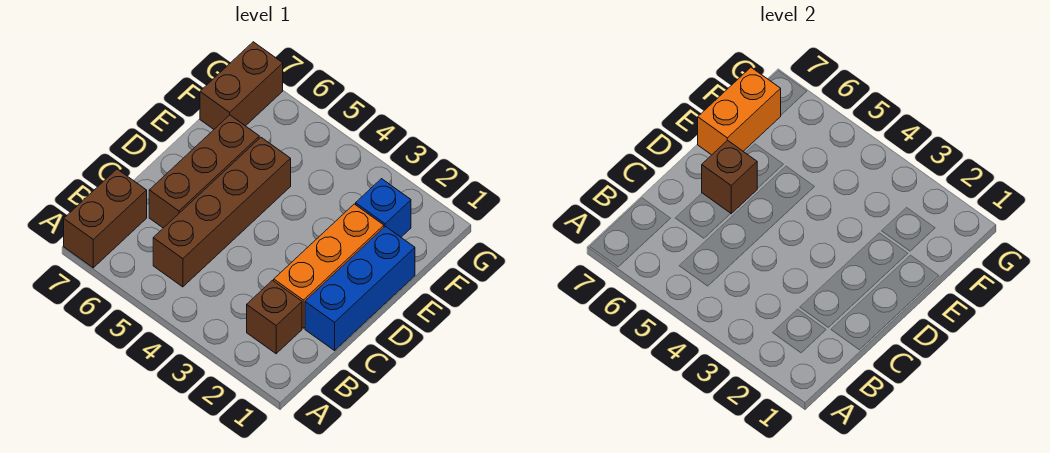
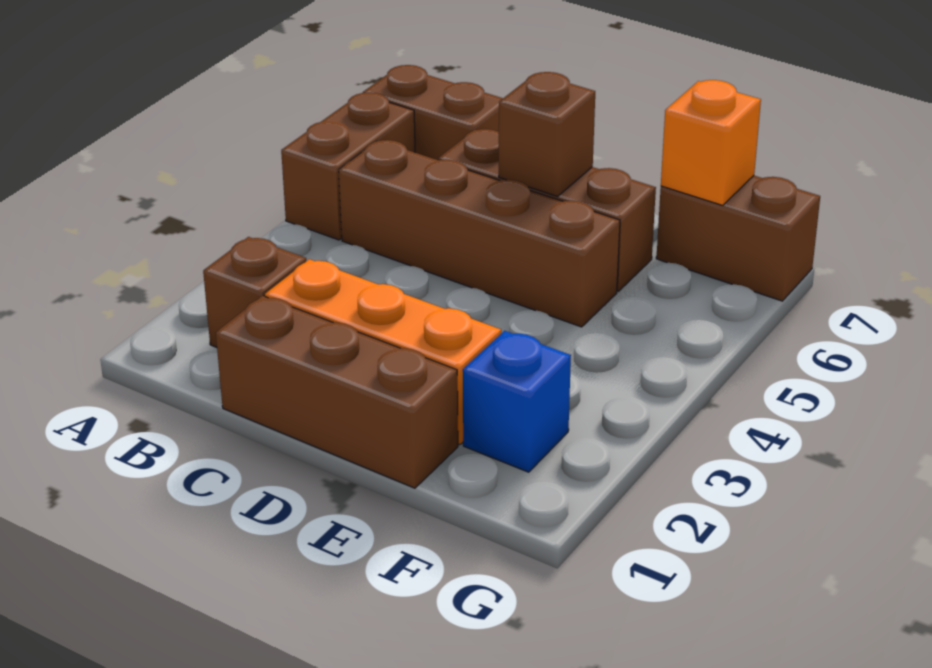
none -> brown 1x2 brick [281,92,415,240]
blue 1x3 brick [305,226,415,351] -> brown 1x3 brick [216,296,458,488]
orange 1x2 brick [698,67,781,155] -> orange 1x1 brick [661,80,761,205]

